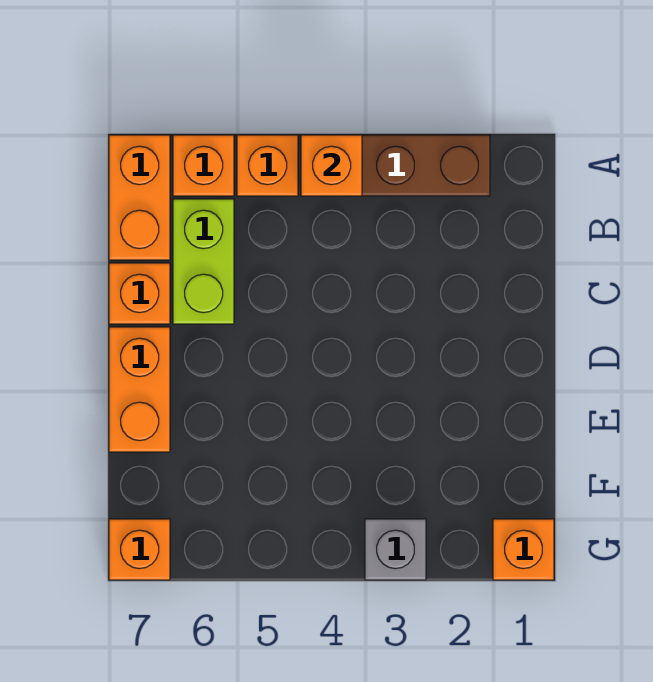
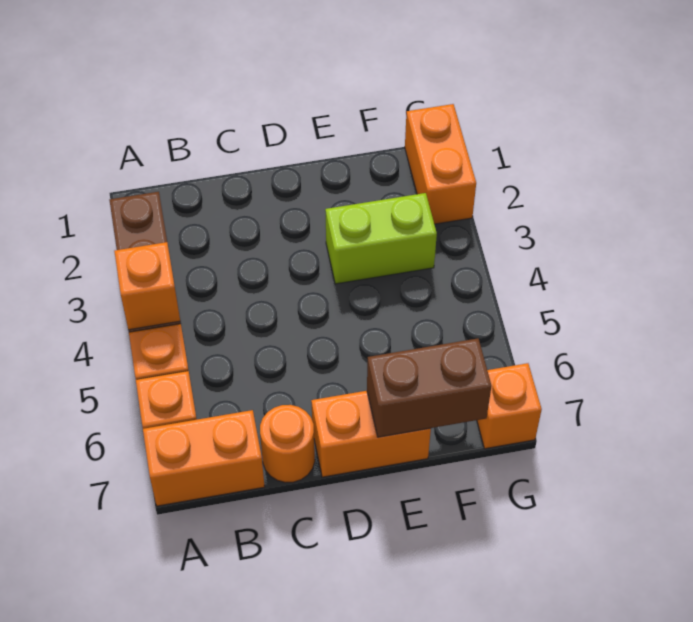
lime 1x2 brick [173,199,234,324] -> lime 1x2 brick moved to [325,193,437,284]
orange 1x1 brick [109,263,170,324] -> orange 1x1 round brick [260,405,315,483]
none -> brown 1x2 brick [367,338,492,437]
orange 1x1 brick [493,519,554,580] -> orange 1x2 brick [405,104,476,224]
grey 1x1 brick [365,519,426,580] -> none

